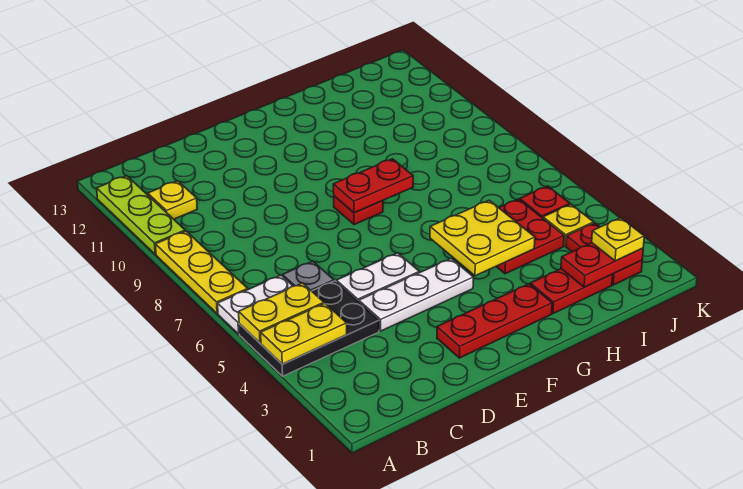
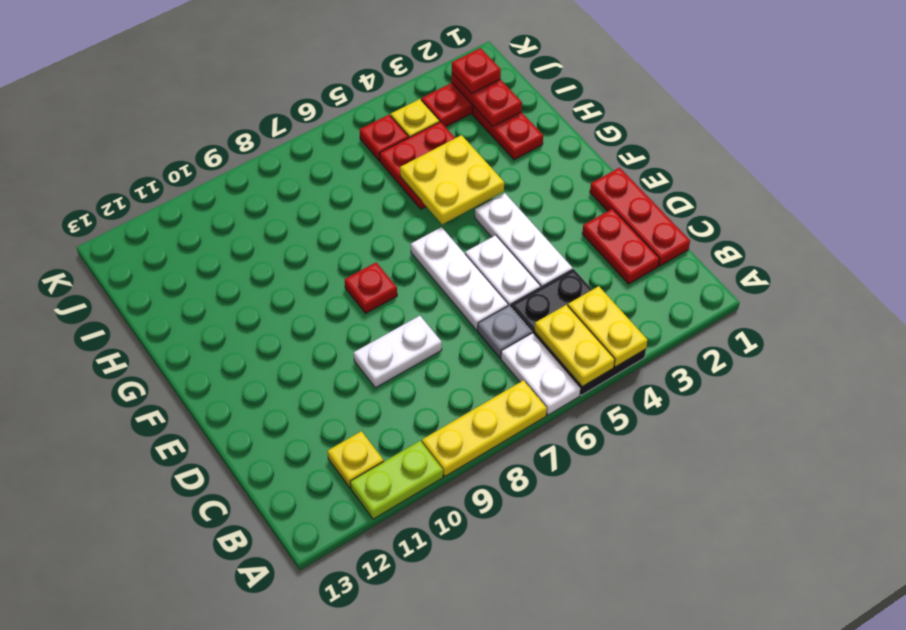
lime 1x3 plate [97,176,185,254] -> lime 1x2 plate [350,441,443,519]
none -> white 1x3 plate [411,227,508,330]
none -> white 1x2 plate [354,316,442,388]
red 1x3 plate [437,284,552,358] -> red 1x3 plate moved to [590,168,690,266]
red 1x2 plate [333,159,413,213] -> red 1x2 plate moved to [582,209,659,284]
yellow 1x1 plate [592,218,644,261] -> red 1x1 plate [452,48,501,94]

